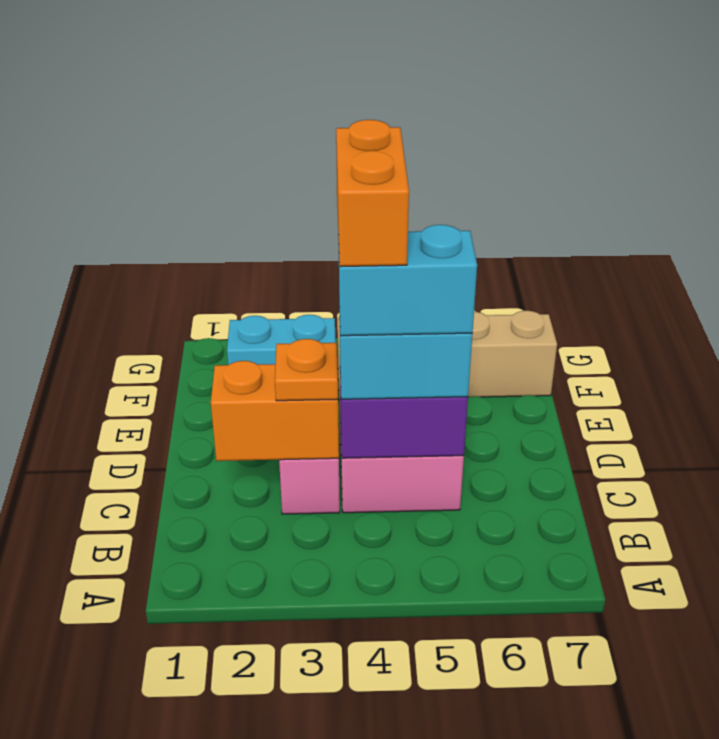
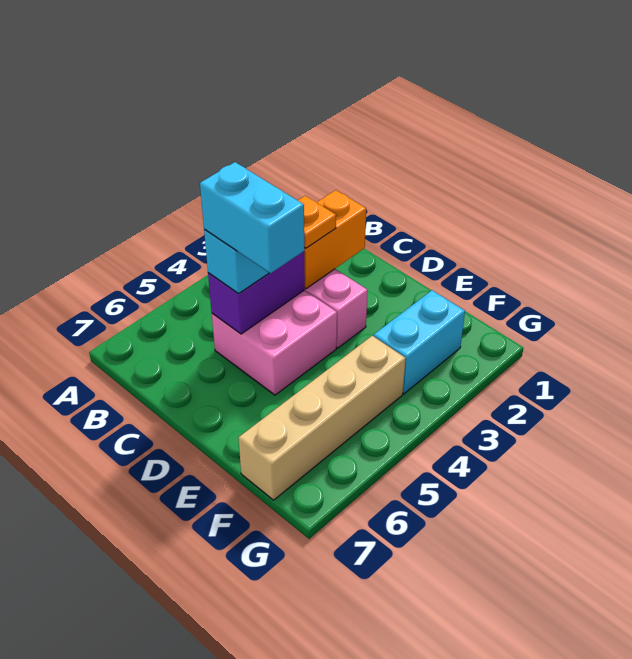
cyan 1x2 brick [338,225,477,336] -> cyan 1x2 brick turned to [200,162,304,273]
orange 1x2 brick [336,120,409,266] -> none

